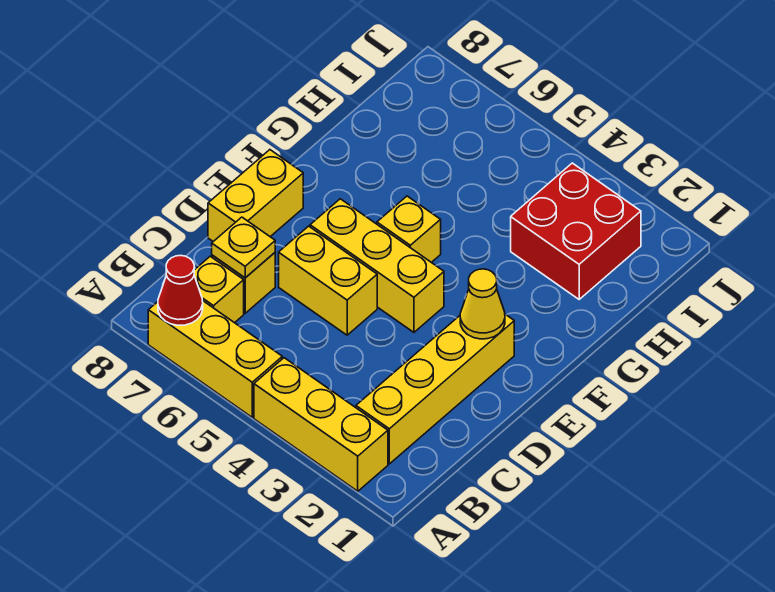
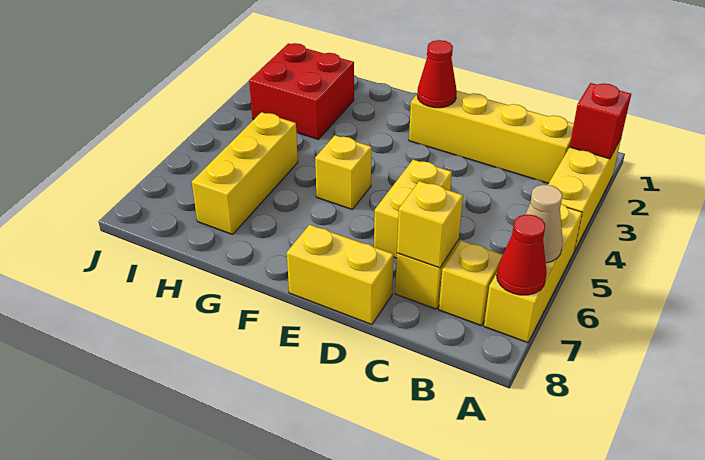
none -> red 1x1 brick [570,83,631,159]
none -> tan 1x1 cone [525,185,563,263]
yellow 1x1 plate [212,217,275,278] -> yellow 1x1 brick [397,181,463,268]
yellow 1x1 cone [460,269,505,339] -> red 1x1 cone [417,40,457,108]
yellow 1x3 brick [310,199,444,332] -> yellow 1x3 brick moved to [192,112,298,234]

